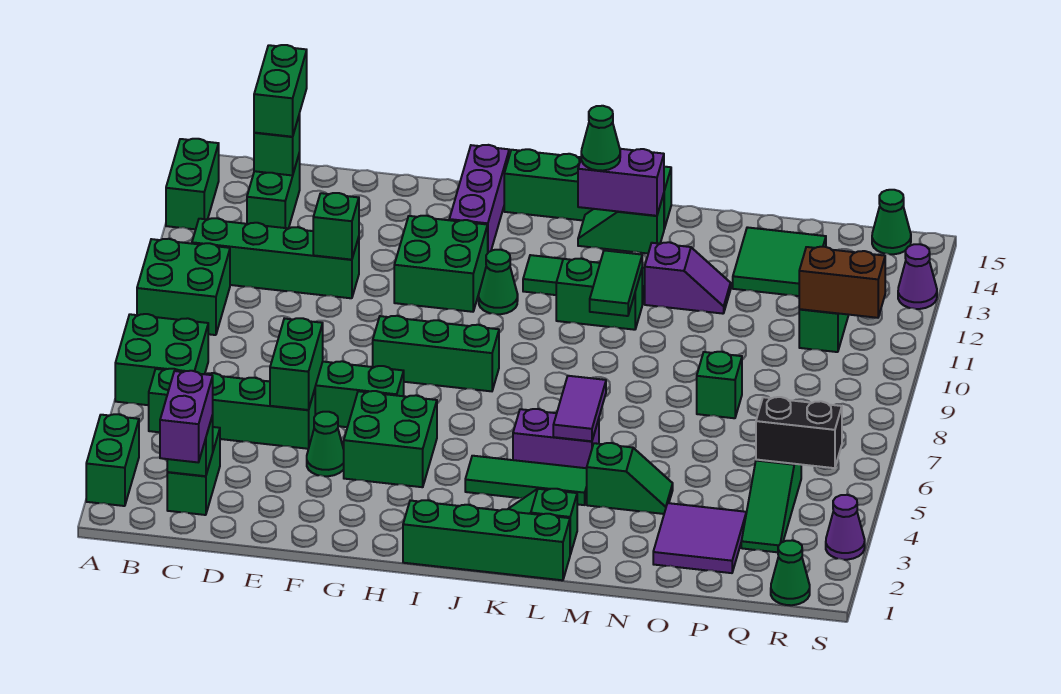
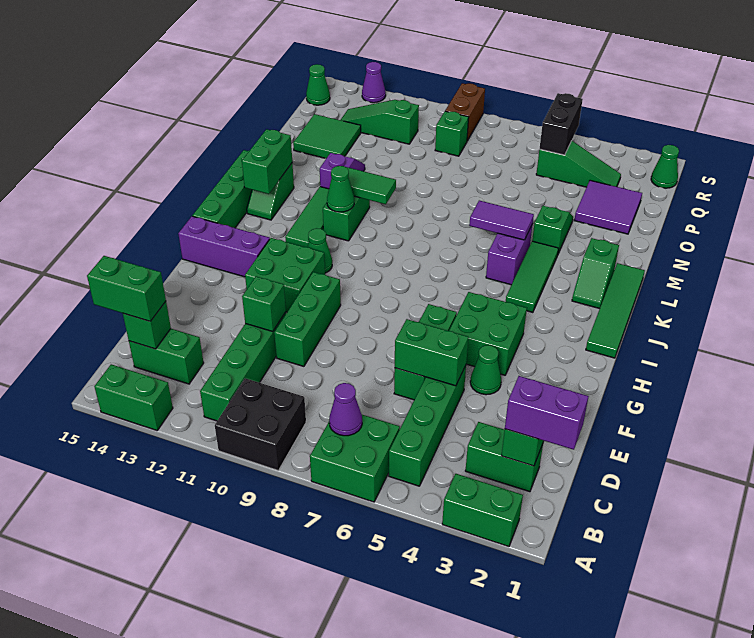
green 2x2 brick [137,239,230,335] -> black 2x2 brick [215,378,306,470]
green 1x3 brick [373,316,499,391] -> green 1x3 brick moved to [274,272,341,366]
green 1x4 brick [403,500,570,580] -> green 1x4 tile [586,263,645,358]
purple 1x2 brick [578,149,664,216] -> green 1x2 brick [242,129,292,194]
green 1x1 cone [581,106,620,171] -> green 1x1 cone moved to [327,166,354,212]
green 1x1 brick [697,352,742,418] -> green 1x1 brick moved to [435,111,469,156]
brown 1x2 brick [799,247,885,318] -> brown 1x2 brick moved to [445,83,485,141]
purple 1x1 cone [826,495,865,560] -> purple 1x1 cone moved to [329,383,362,436]

